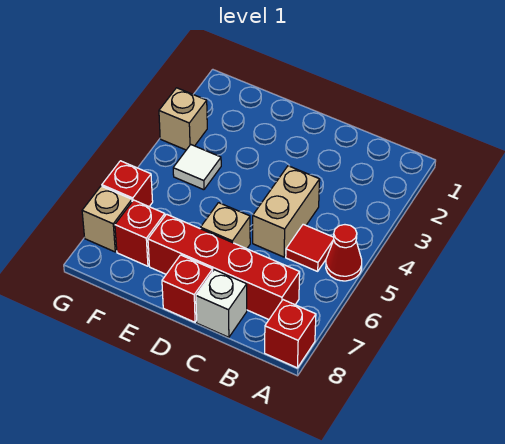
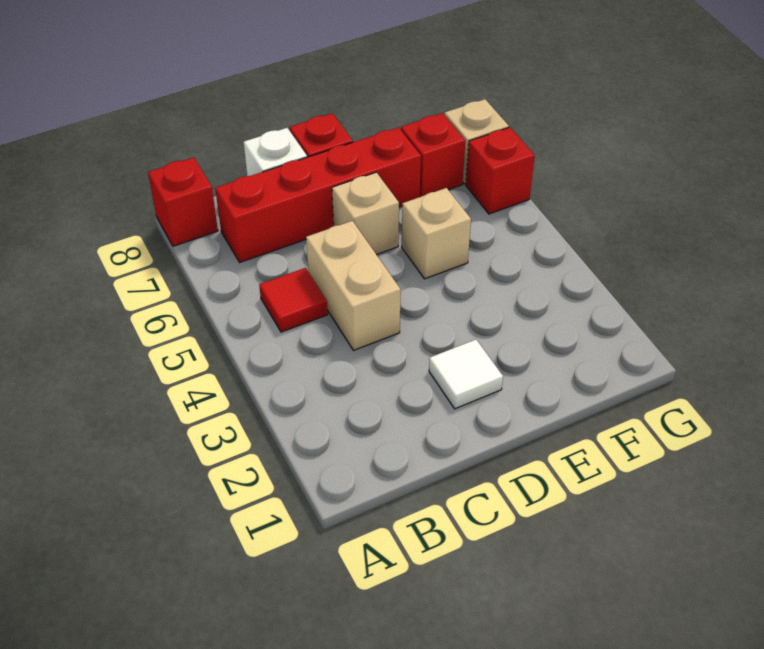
red 1x1 cone [326,225,362,281] -> none
white 1x1 tile [173,145,221,190] -> white 1x1 tile moved to [429,339,503,409]
tan 1x1 brick [159,88,207,150] -> tan 1x1 brick moved to [402,188,471,279]

